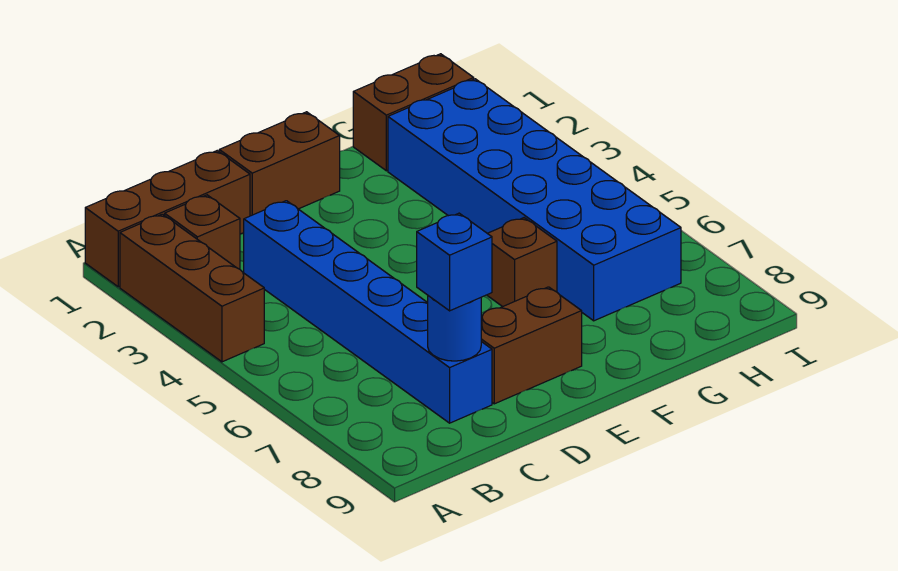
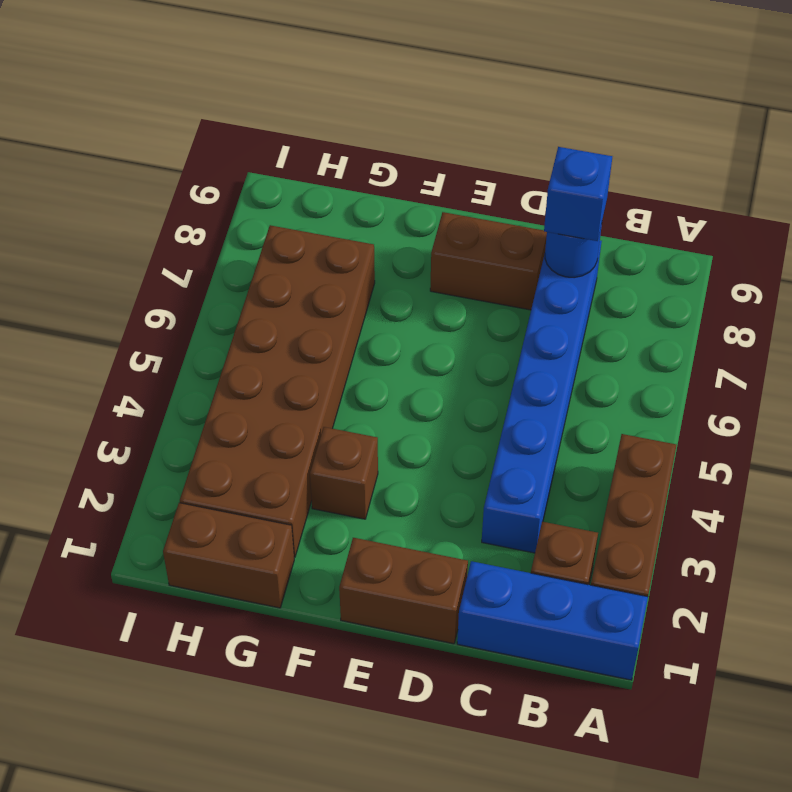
brown 1x3 brick [85,151,250,287] -> blue 1x3 brick [457,561,648,680]
brown 1x1 brick [487,218,557,307] -> brown 1x1 brick moved to [310,427,378,519]
blue 2x6 brick [388,79,681,321] -> brown 2x6 brick [180,225,375,557]

